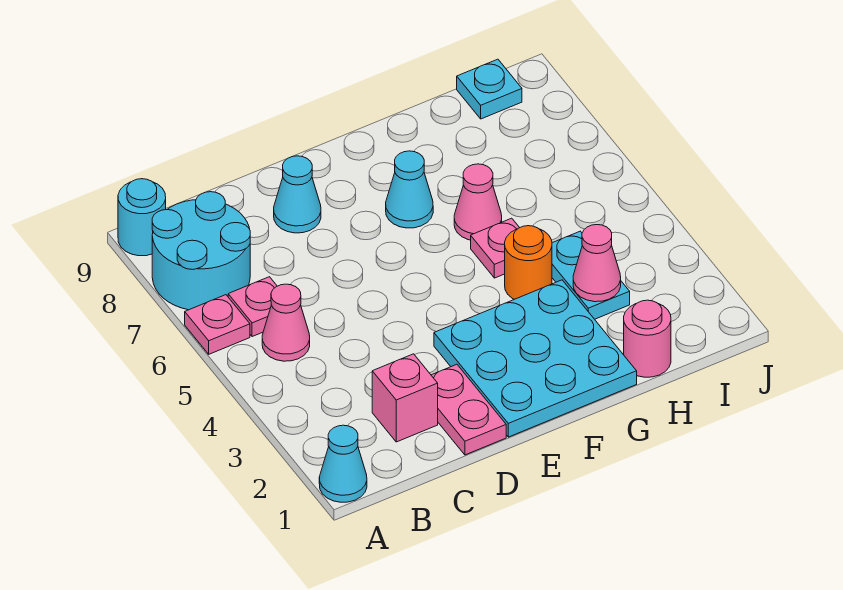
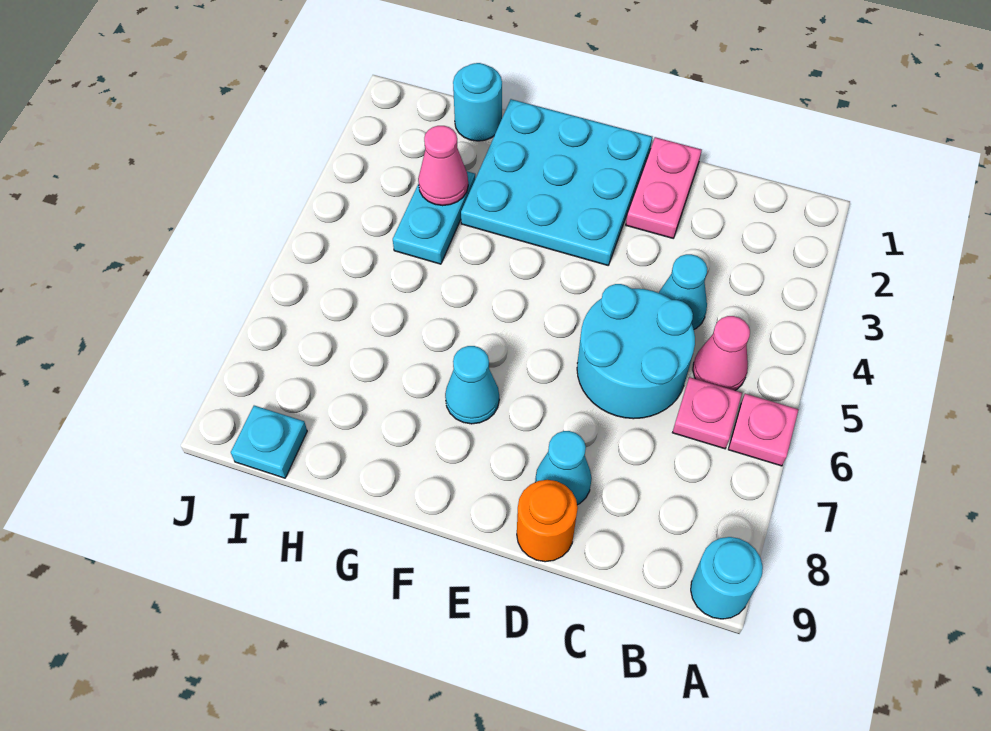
cyan 1x1 cone [319,425,367,502] -> cyan 1x1 cone moved to [659,254,707,329]
cyan 2x2 round brick [152,192,250,310] -> cyan 2x2 round brick moved to [577,284,695,419]
pink 1x1 brick [372,354,438,442] -> none
orange 1x1 round brick [505,226,552,299] -> orange 1x1 round brick moved to [517,480,578,562]
pink 1x1 plate [471,218,520,278] -> none
pink 1x1 cone [454,164,502,240] -> none
pink 1x1 round brick [624,300,671,377] -> cyan 1x1 round brick [453,63,502,141]

